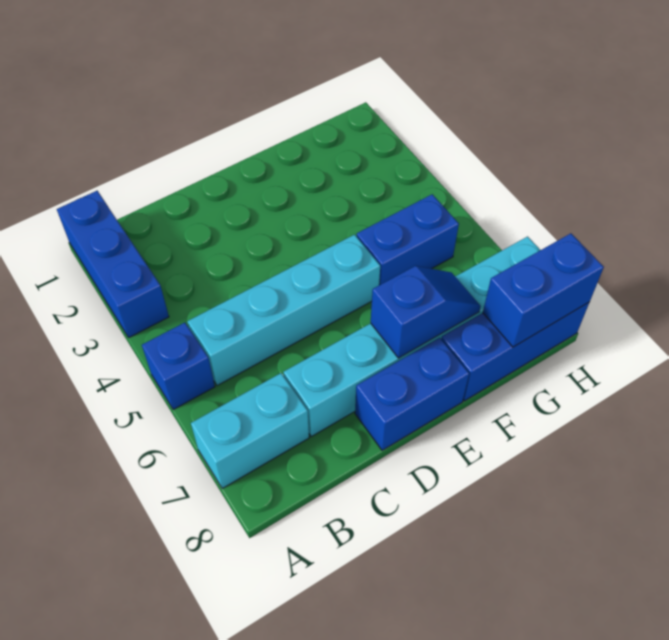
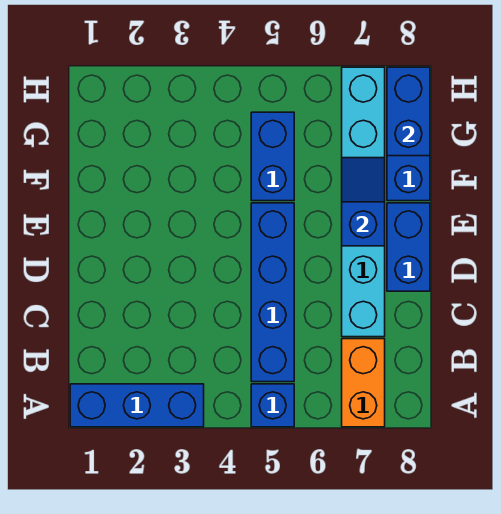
cyan 1x2 brick [191,373,309,488] -> orange 1x2 brick [342,339,385,427]
cyan 1x4 brick [187,235,380,386] -> blue 1x4 brick [251,203,294,382]

